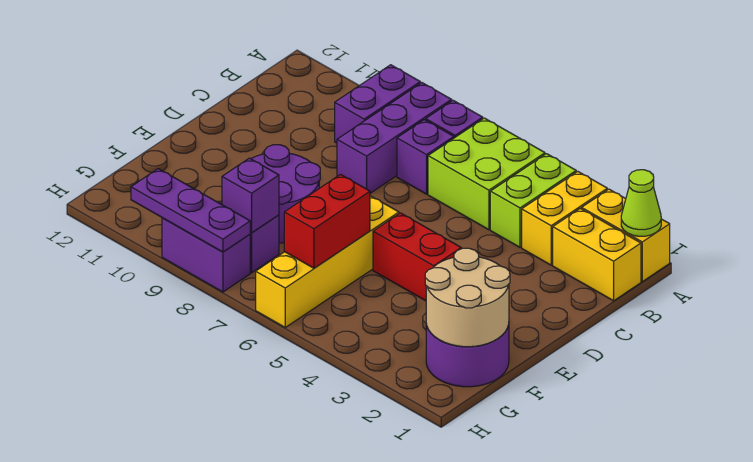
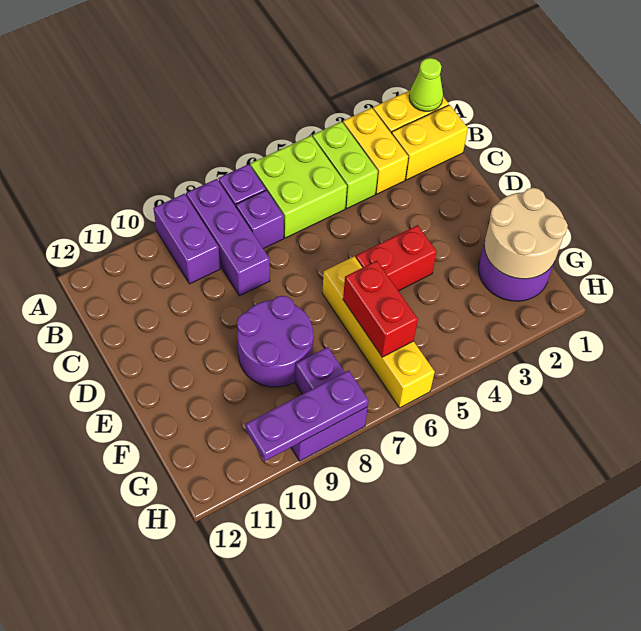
purple 1x1 brick [222,158,279,233] -> none

